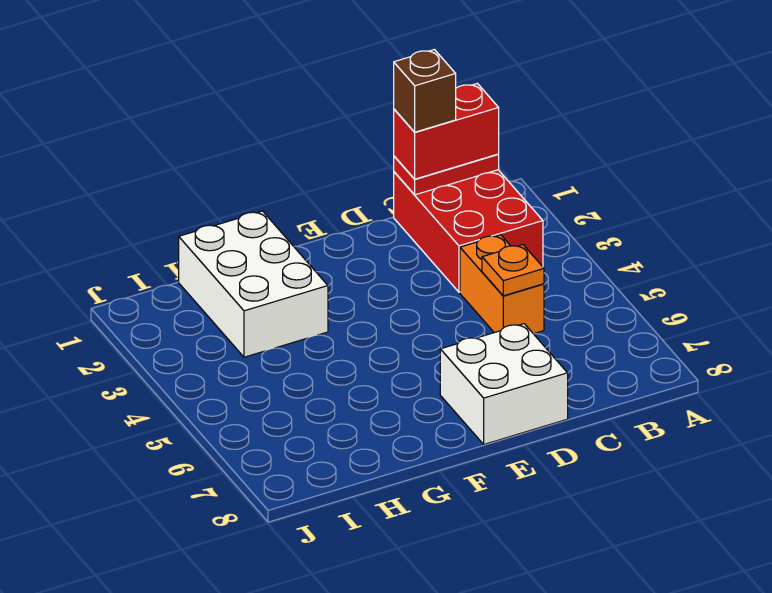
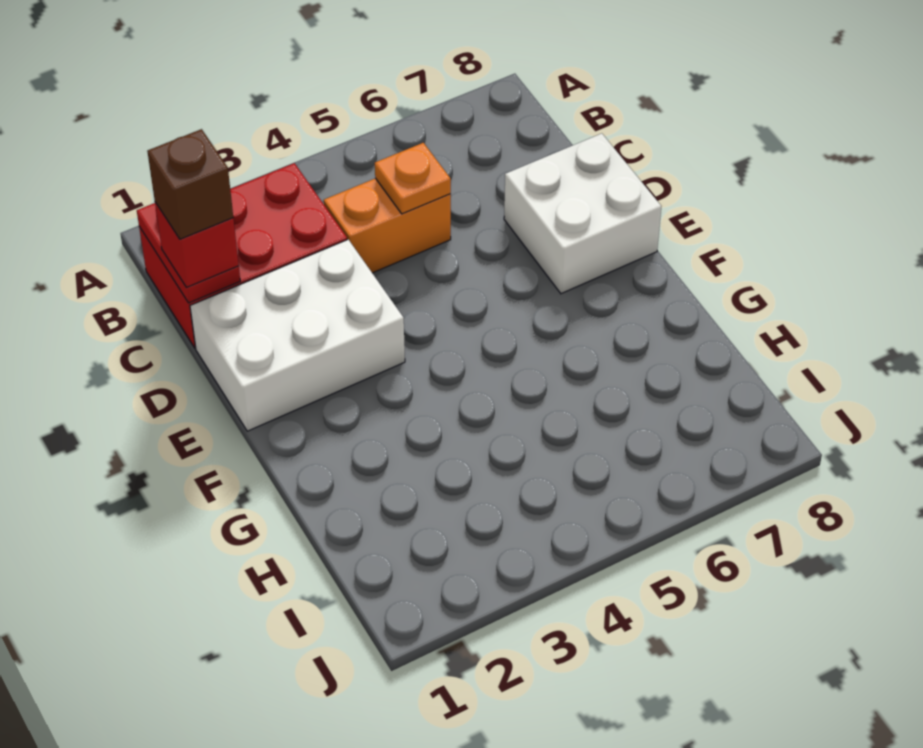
red 1x2 brick [394,84,499,179] -> red 1x1 brick [155,202,239,287]
white 2x3 brick [179,211,328,357] -> white 2x3 brick moved to [190,240,405,431]

